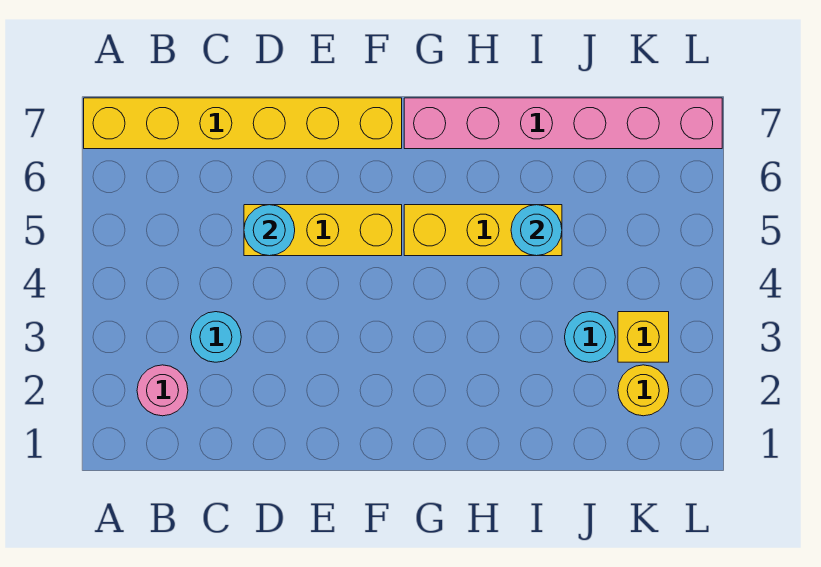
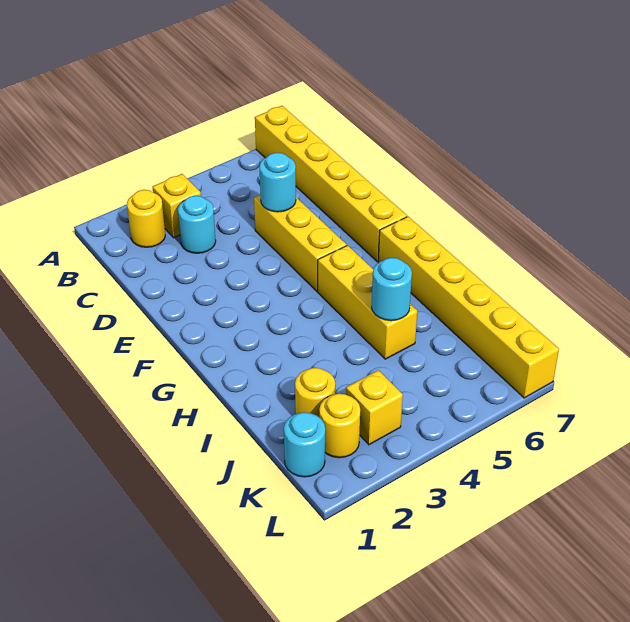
pink 1x1 round brick [137,365,188,416] -> yellow 1x1 round brick [127,190,165,247]
none -> yellow 1x1 brick [153,174,201,238]
pink 1x6 brick [404,98,722,149] -> yellow 1x6 brick [378,216,559,398]
none -> yellow 1x1 round brick [295,368,335,417]
cyan 1x1 round brick [565,312,615,362] -> cyan 1x1 round brick moved to [284,412,325,477]

